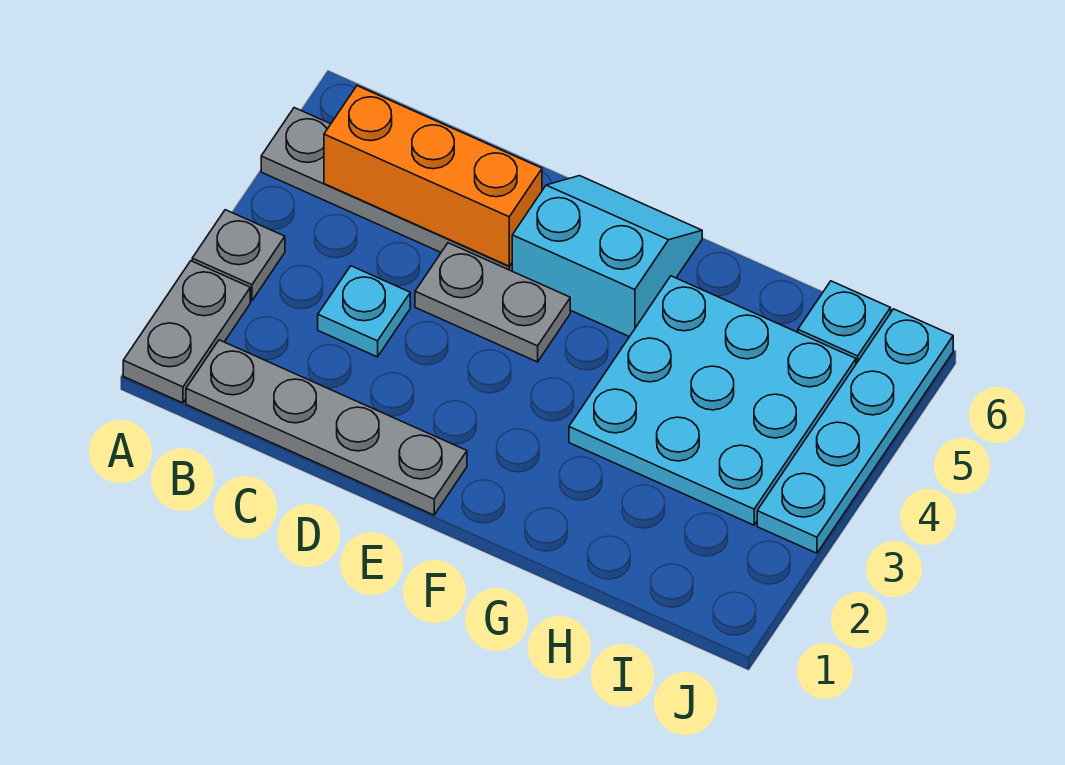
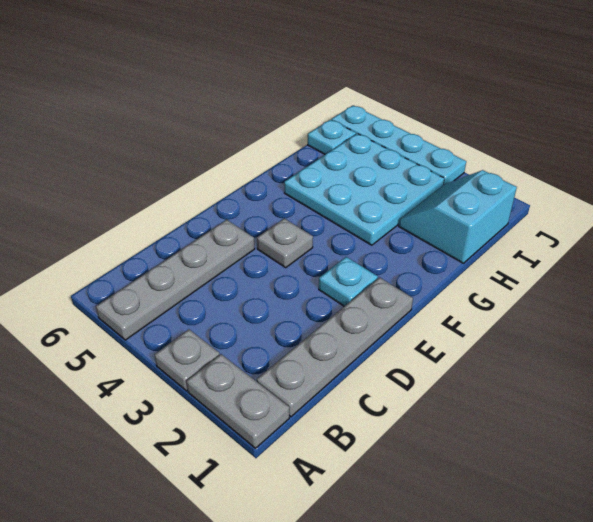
orange 1x3 brick [324,86,542,266] -> none
cyan 1x1 plate [318,266,410,357] -> cyan 1x1 plate moved to [319,257,378,306]
grey 1x2 plate [415,243,570,362] -> grey 1x1 plate [257,218,313,268]
cyan 2x2 slope [512,176,702,337] -> cyan 2x2 slope moved to [399,170,517,263]

